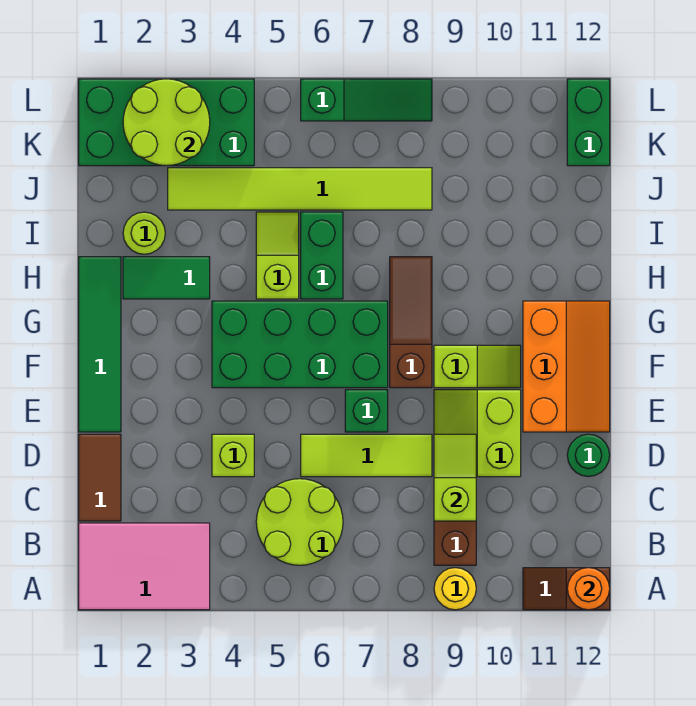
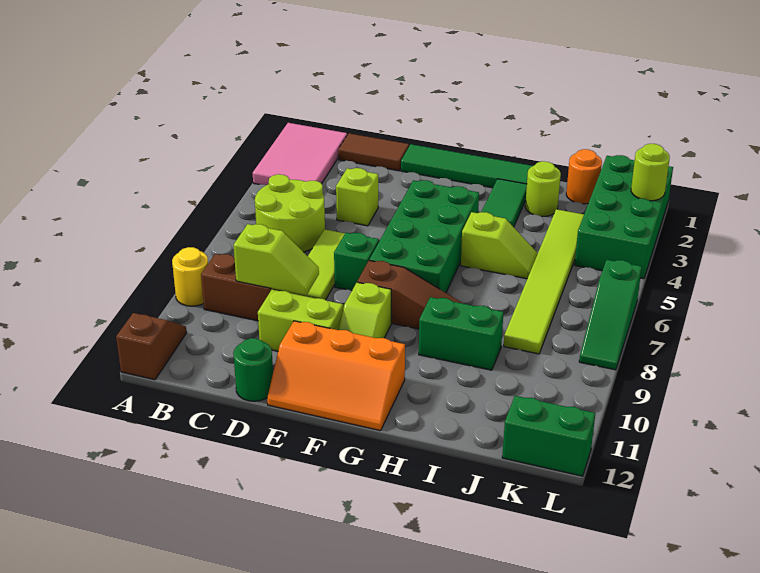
orange 1x1 round brick [567,568,610,610] -> orange 1x1 round brick moved to [566,149,602,204]
green 1x2 brick [301,212,343,299] -> green 1x2 brick moved to [419,297,503,370]
lime 2x2 round brick [123,79,210,166] -> lime 1x1 round brick [631,144,670,201]

